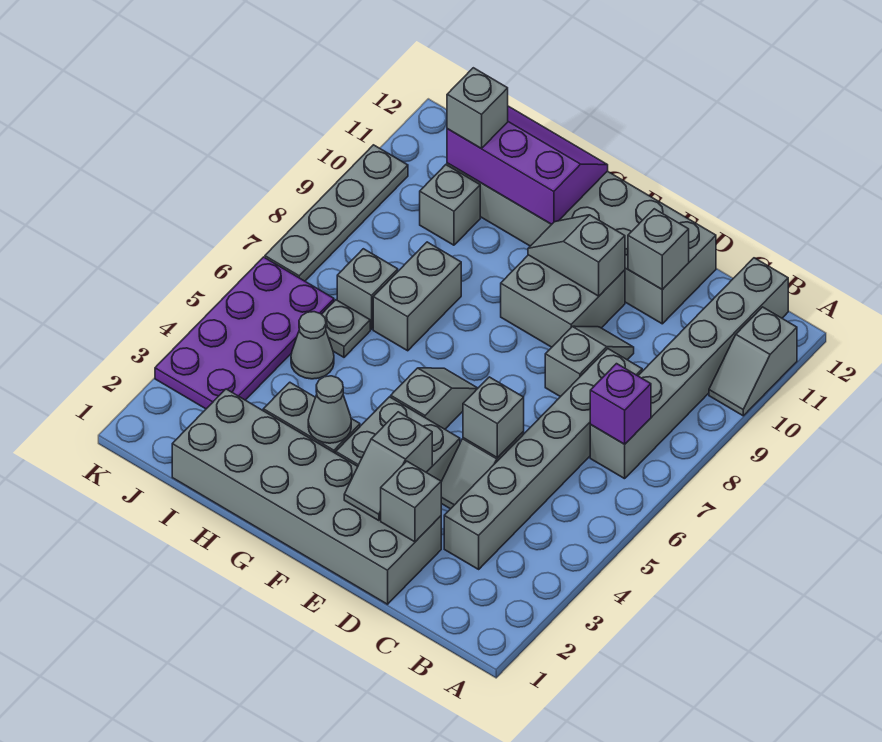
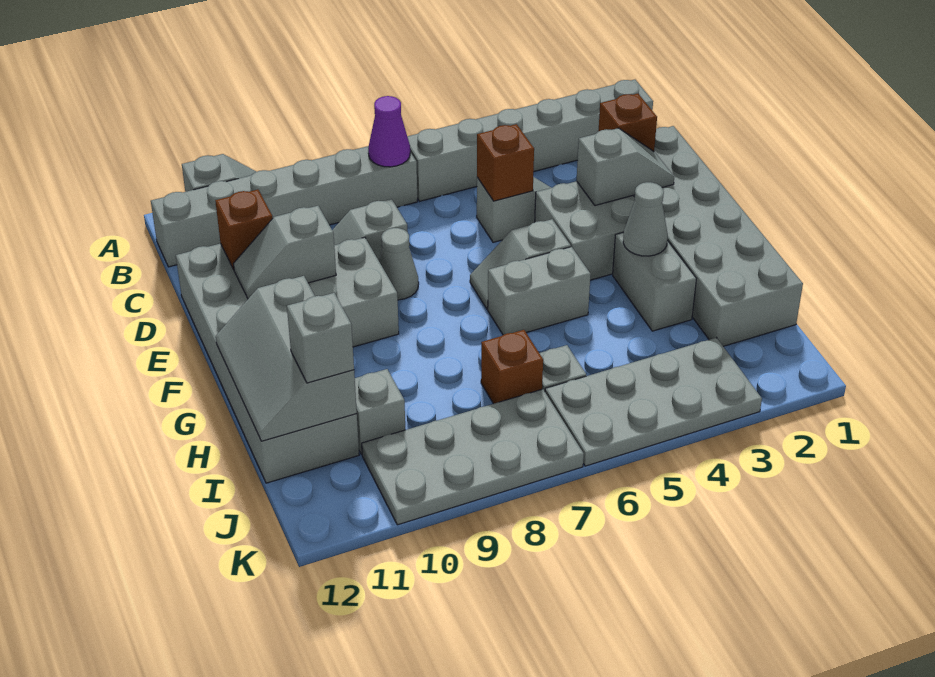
purple 1x1 brick [590,364,651,444] -> purple 1x1 cone [368,96,410,167]
grey 1x6 brick [444,349,642,569] -> grey 1x6 brick moved to [407,80,653,201]
grey 1x1 brick [381,461,441,542] -> brown 1x1 brick [598,94,657,151]
grey 1x1 brick [463,377,524,458] -> brown 1x1 brick [477,124,534,201]
grey 1x1 brick [628,209,689,290] -> brown 1x1 brick [215,190,273,269]
grey 1x2 slope [528,215,625,296] -> grey 1x2 slope turned to [233,206,336,299]
purple 2x3 slope [447,106,608,224] -> grey 2x3 slope [216,276,357,441]
grey 1x2 brick [373,242,461,351] -> grey 1x2 brick moved to [488,247,591,335]
grey 1x1 cone [291,312,334,379] -> grey 1x1 cone moved to [379,228,419,300]
grey 1x1 brick [337,249,398,329] -> brown 1x1 brick [481,330,543,404]
purple 2x4 plate [155,257,334,409] -> grey 2x4 plate [545,338,762,466]
grey 1x4 plate [265,145,408,281] -> grey 2x4 plate [362,389,584,525]

